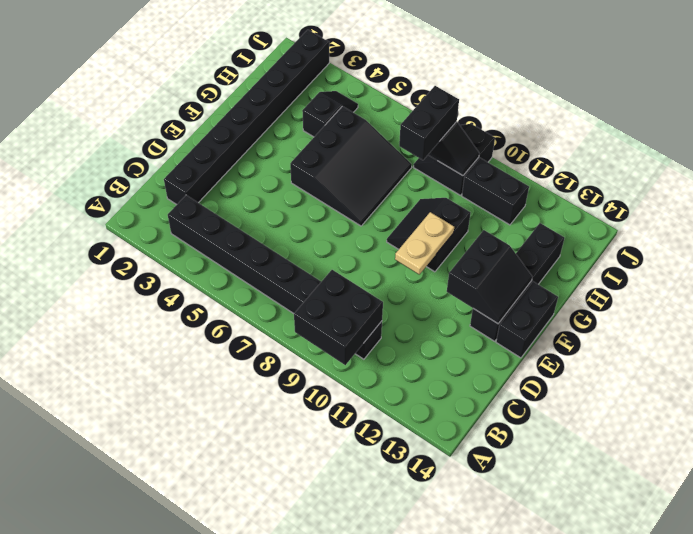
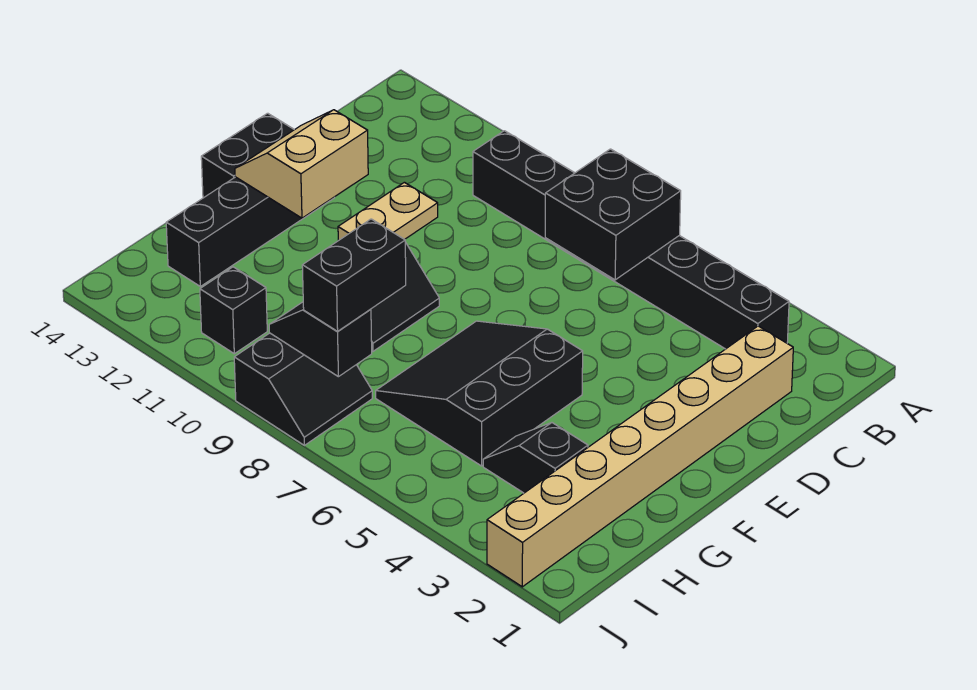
black 2x2 brick [294,270,383,365] -> black 2x2 brick moved to [545,149,681,280]
black 1x8 brick [164,30,329,205] -> tan 1x8 brick [487,326,793,587]
black 2x2 slope [447,230,532,324] -> tan 2x2 slope [235,110,368,218]
black 1x2 slope [302,91,358,137] -> black 1x2 slope turned to [483,423,588,493]
black 1x2 brick [462,158,529,225] -> black 1x1 brick [200,267,267,354]

